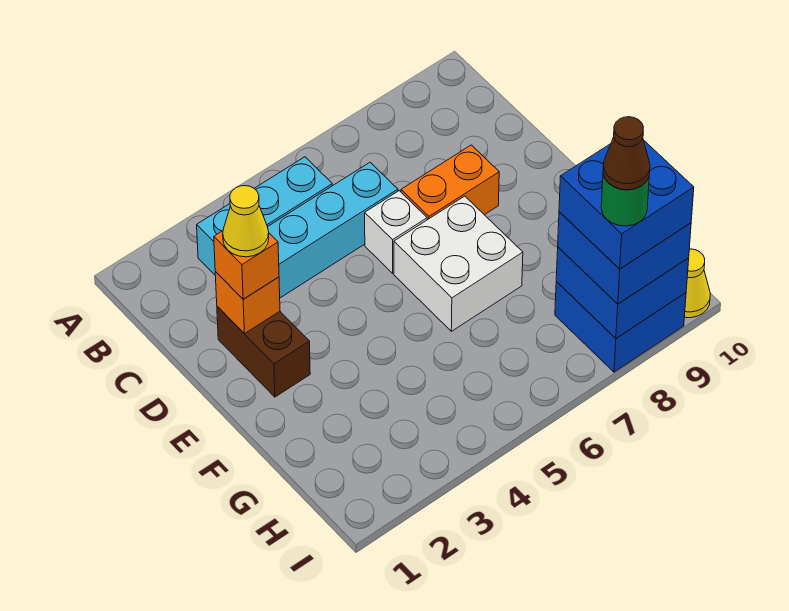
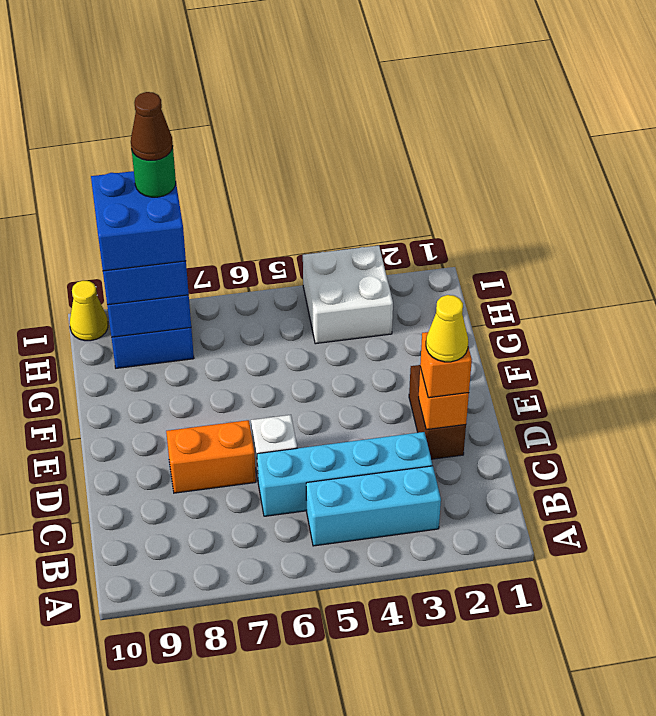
white 2x2 brick [394,196,523,331] -> white 2x2 brick moved to [303,246,393,344]

